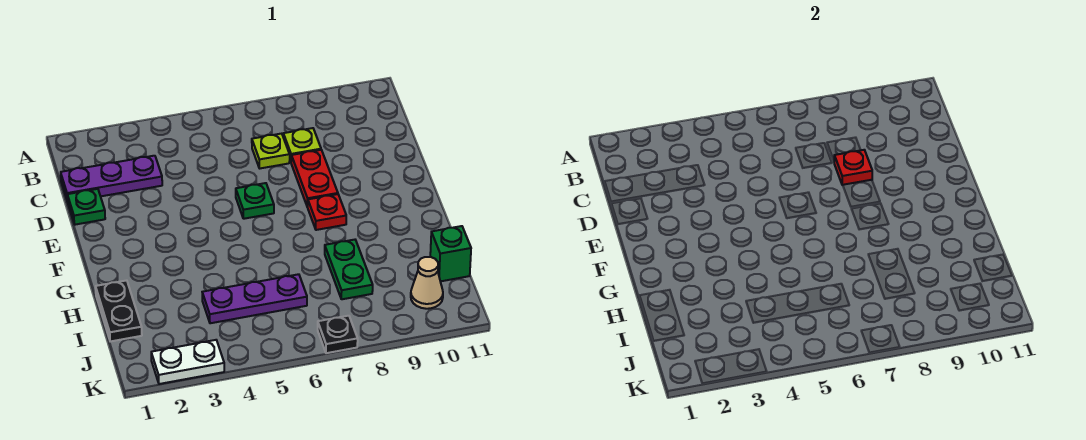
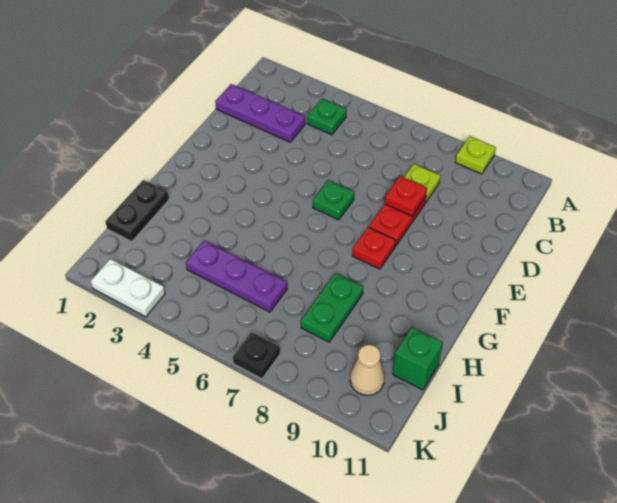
lime 1x1 plate [252,134,290,168] -> lime 1x1 plate moved to [455,136,496,174]
green 1x1 plate [67,189,105,225] -> green 1x1 plate moved to [307,99,347,135]

